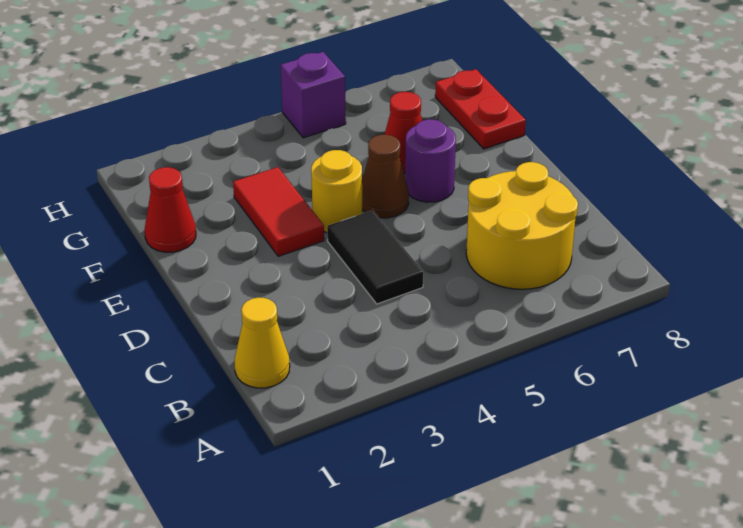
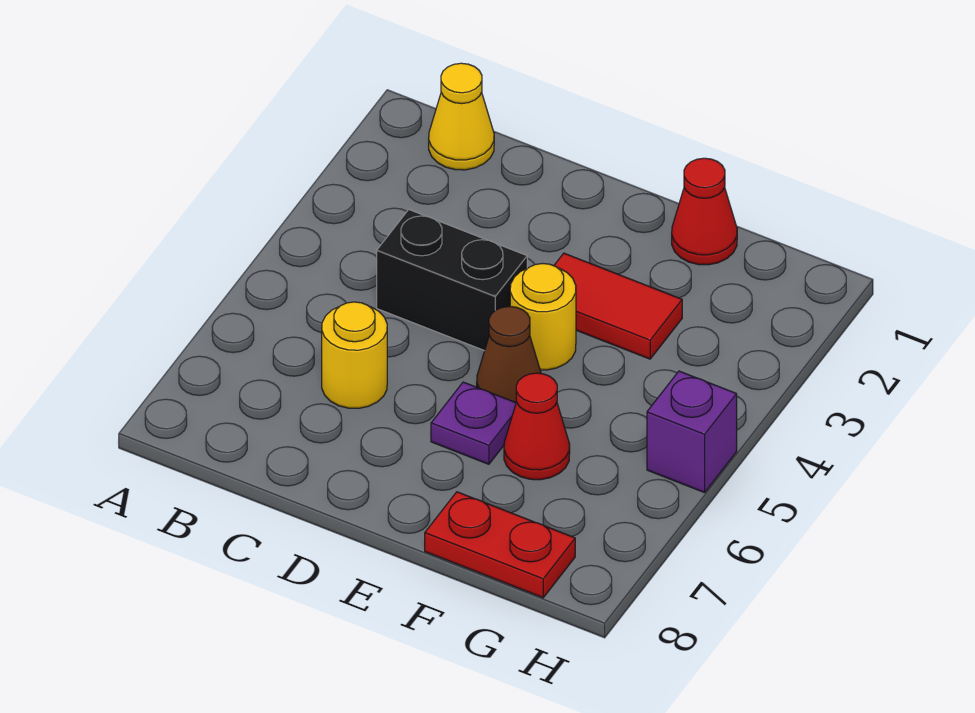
yellow 2x2 round brick [466,162,578,289] -> yellow 1x1 round brick [322,302,387,408]
black 1x2 tile [327,210,423,304] -> black 1x2 brick [377,210,527,351]
purple 1x1 round brick [405,119,456,202] -> purple 1x1 plate [431,382,516,464]

